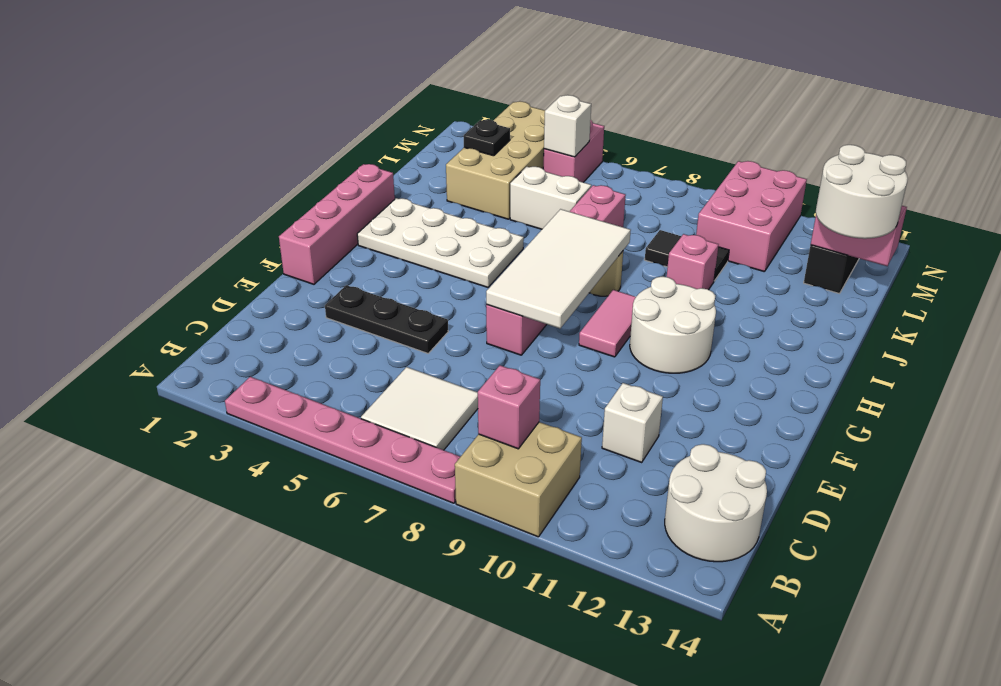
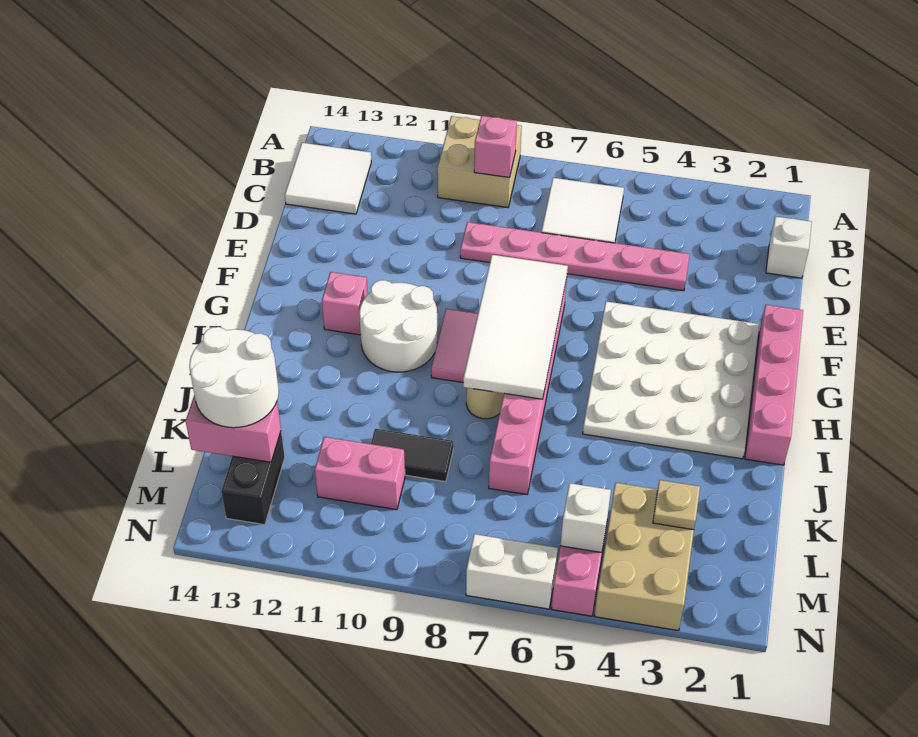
pink 1x6 plate [225,377,460,503] -> pink 1x6 plate moved to [460,222,690,291]
white 2x2 round brick [665,444,767,562] -> white 2x2 tile [285,143,371,214]
white 1x1 brick [602,383,663,462] -> white 1x1 brick moved to [766,216,812,278]
black 1x3 plate [325,285,448,353] -> none
white 2x4 plate [357,198,524,287] -> white 4x4 plate [583,301,759,459]
pink 1x1 brick [667,234,719,290] -> pink 1x1 brick moved to [322,272,368,335]
tan 2x4 brick [446,101,545,219] -> tan 2x3 brick [595,483,694,631]
white 1x2 brick [510,167,591,229] -> white 1x2 brick moved to [466,534,558,609]
black 1x1 plate [464,120,510,156] -> tan 1x1 plate [653,480,700,530]
pink 2x3 brick [696,161,807,272] -> pink 1x2 brick [315,437,405,510]

